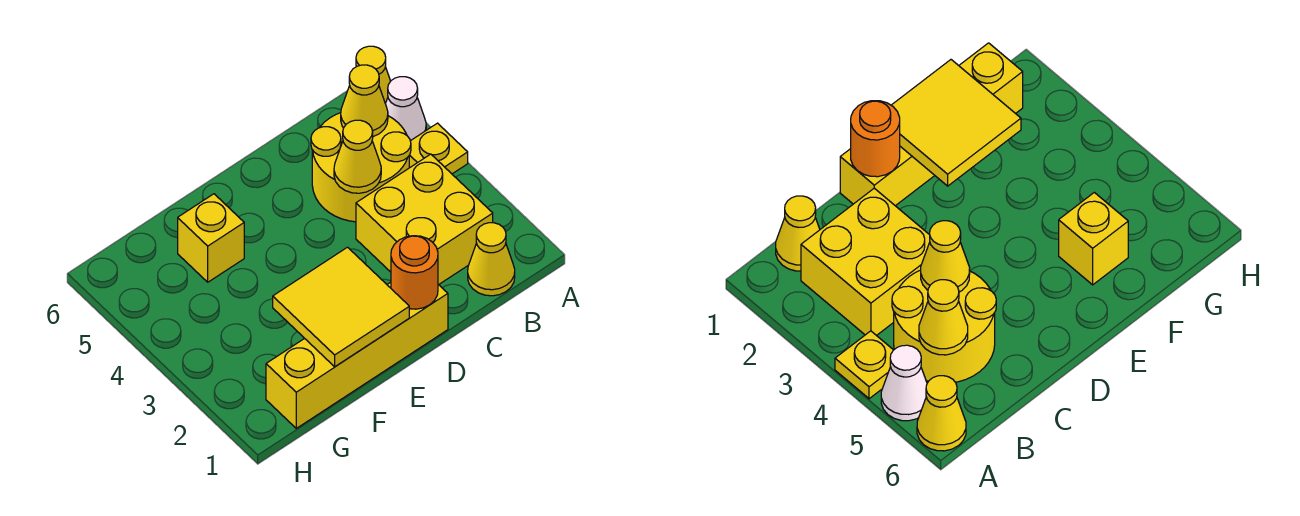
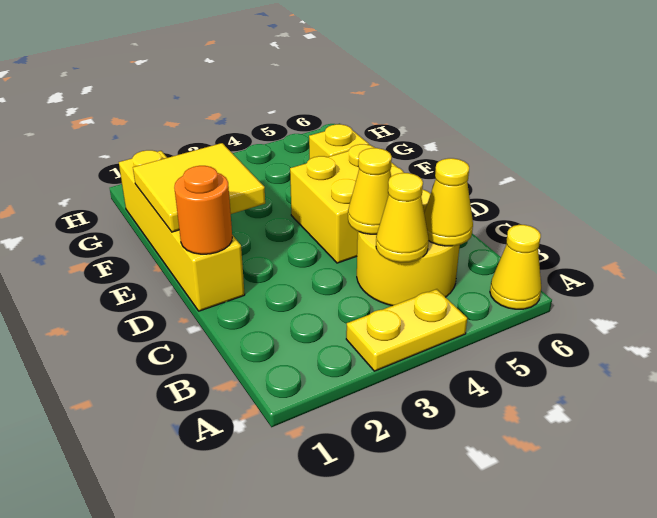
yellow 1x1 plate [409,123,468,174] -> yellow 1x2 plate [346,289,467,371]
white 1x1 cone [385,77,426,141] -> none
yellow 1x1 cone [468,223,515,296] -> yellow 1x1 cone moved to [376,173,429,262]
yellow 2x2 brick [356,154,493,285] -> yellow 2x2 brick moved to [290,144,404,263]

